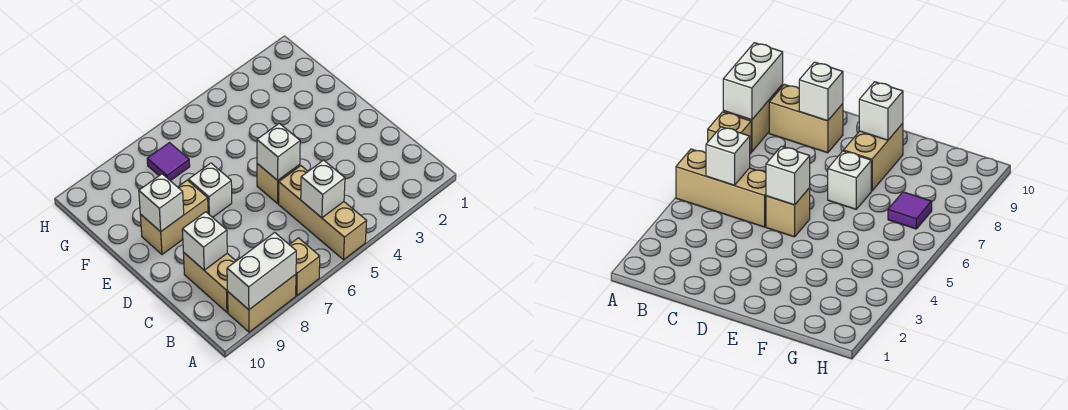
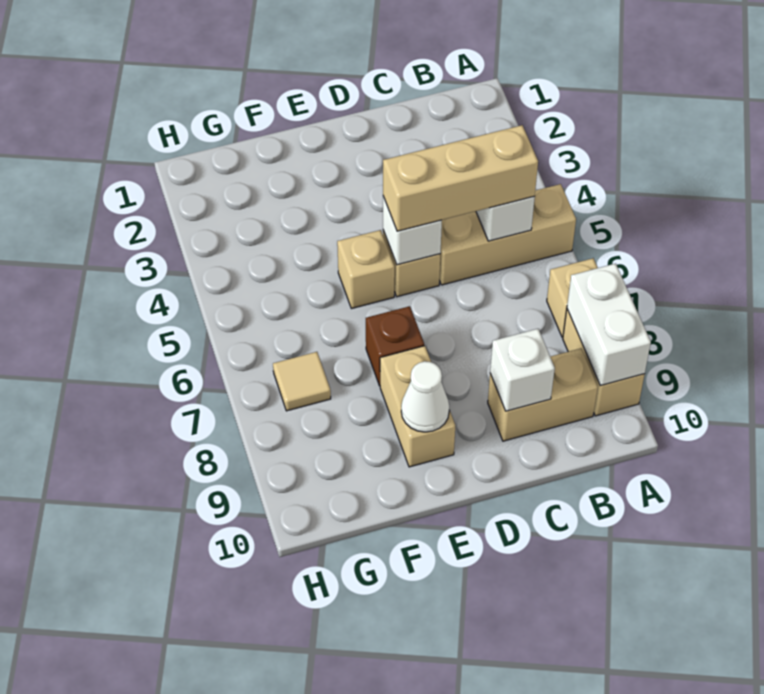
none -> tan 1x3 brick [383,125,538,231]
none -> tan 1x1 brick [337,230,395,309]
white 1x1 brick [188,163,232,218] -> brown 1x1 brick [366,306,424,386]
white 1x1 brick [139,174,184,232] -> white 1x1 cone [401,361,449,432]
purple 1x1 tile [147,143,190,181] -> tan 1x1 tile [273,352,331,411]

